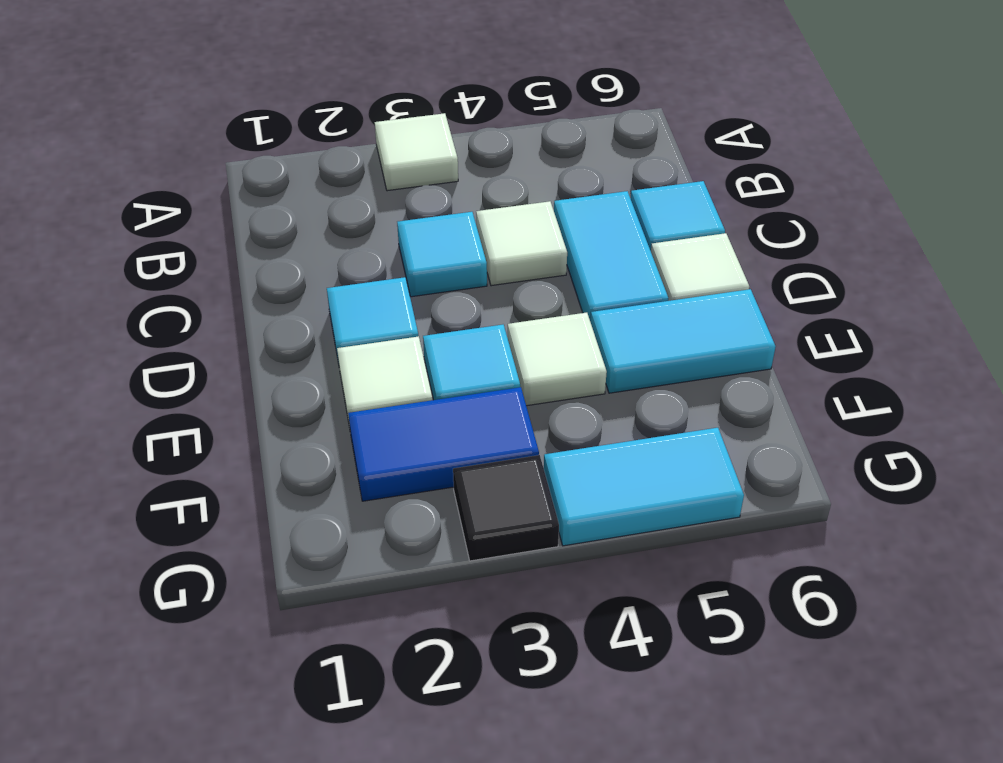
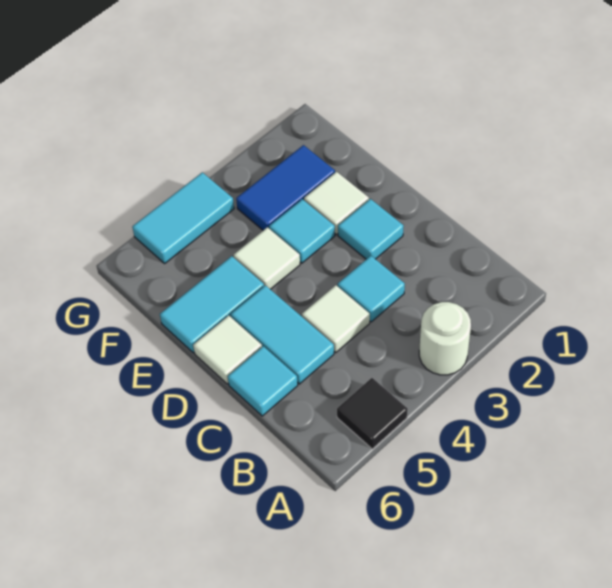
white 1x1 tile [375,113,458,191] -> white 1x1 round brick [419,302,471,375]
black 1x1 tile [453,455,559,561] -> black 1x1 tile moved to [337,378,408,449]

